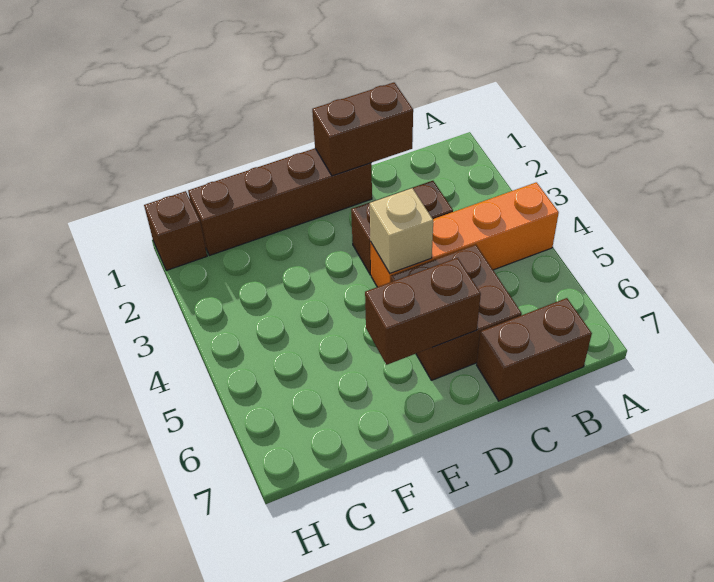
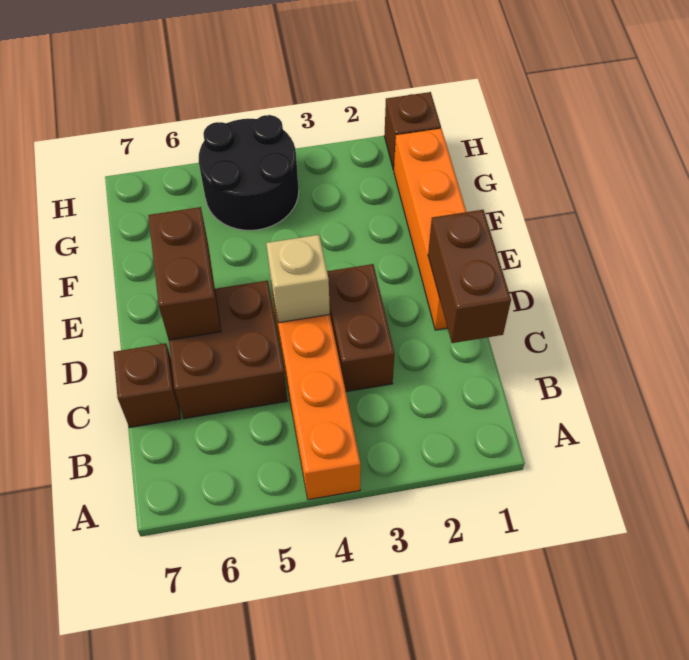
brown 1x2 brick [477,298,592,401] -> brown 1x1 brick [114,343,181,428]
brown 1x4 brick [188,148,372,256] -> orange 1x4 brick [394,129,466,330]
none -> black 2x2 round brick [199,115,299,230]

